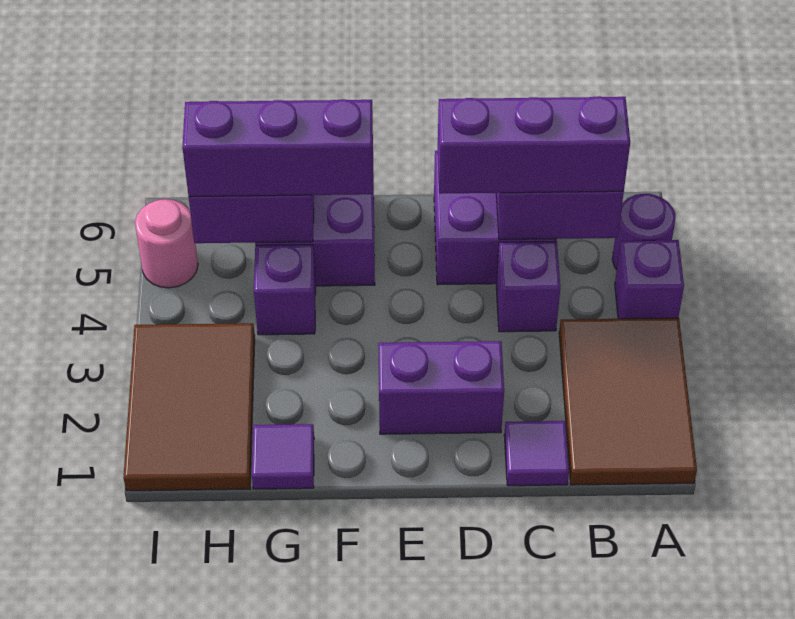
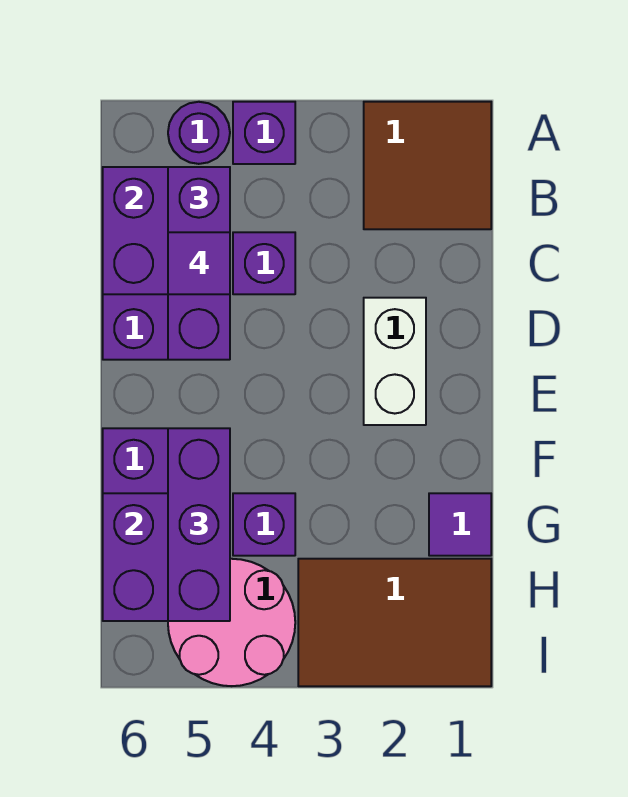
brown 2x3 tile [559,318,697,485] -> brown 2x2 tile [364,102,491,229]
purple 1x1 tile [504,421,569,486] -> purple 1x1 tile moved to [168,232,230,294]
purple 1x2 brick [378,341,504,434] -> white 1x2 brick [364,298,426,425]
pink 1x1 round brick [135,199,198,288] -> pink 2x2 round brick [168,559,295,686]

